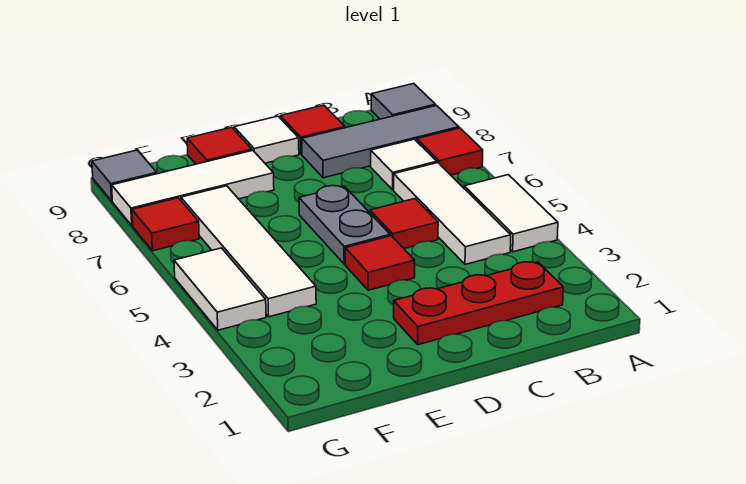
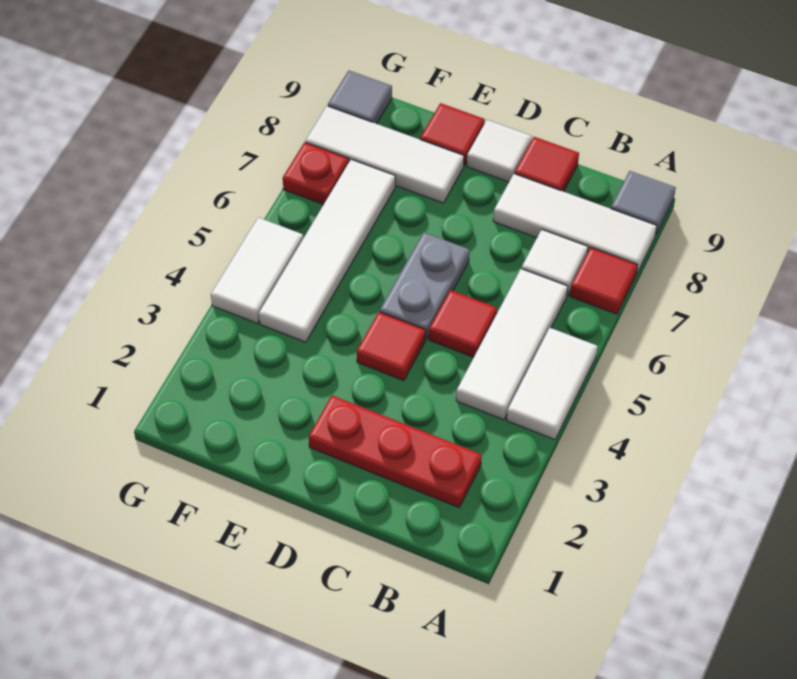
grey 1x3 tile [302,106,459,178] -> white 1x3 tile [493,174,657,274]
red 1x1 tile [132,198,199,251] -> red 1x1 plate [283,142,349,205]

